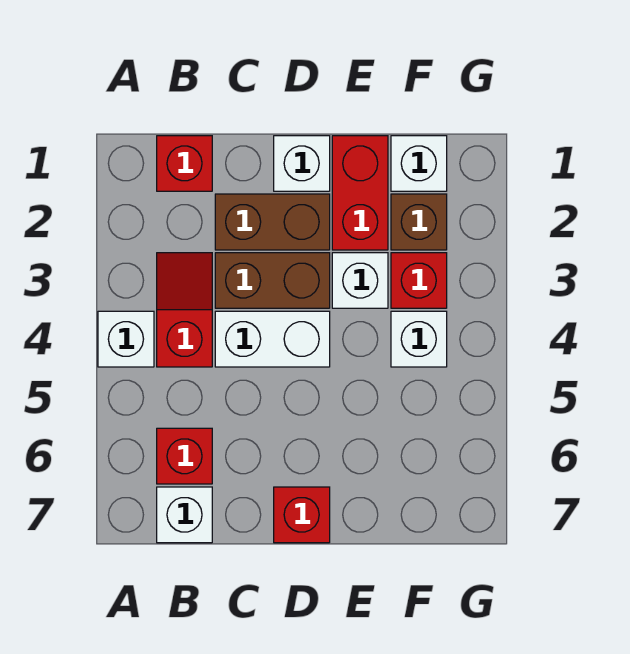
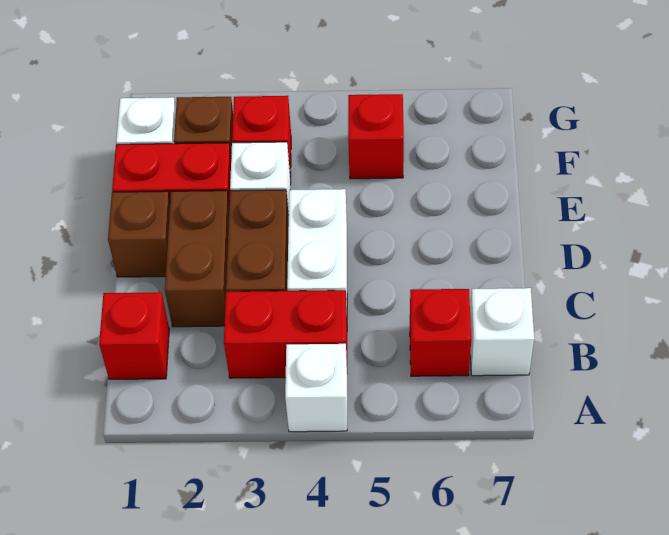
red 1x2 slope [157,253,212,367] -> red 1x2 brick [224,290,347,378]
white 1x1 brick [274,136,330,191] -> brown 1x1 brick [108,191,170,277]
red 1x1 brick [274,487,330,543] -> red 1x1 brick moved to [348,94,404,179]
white 1x1 brick [391,311,447,367] -> none

